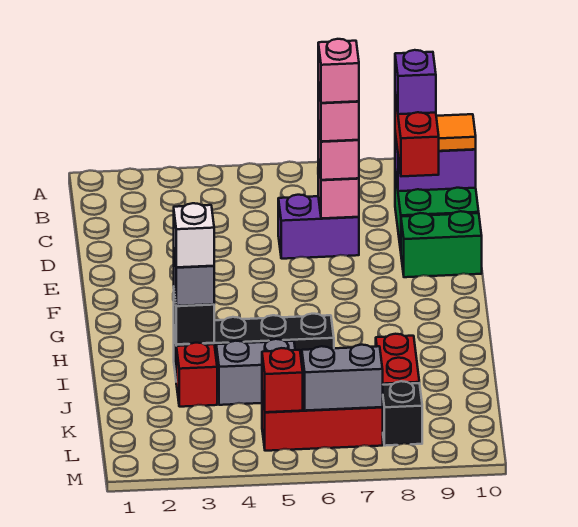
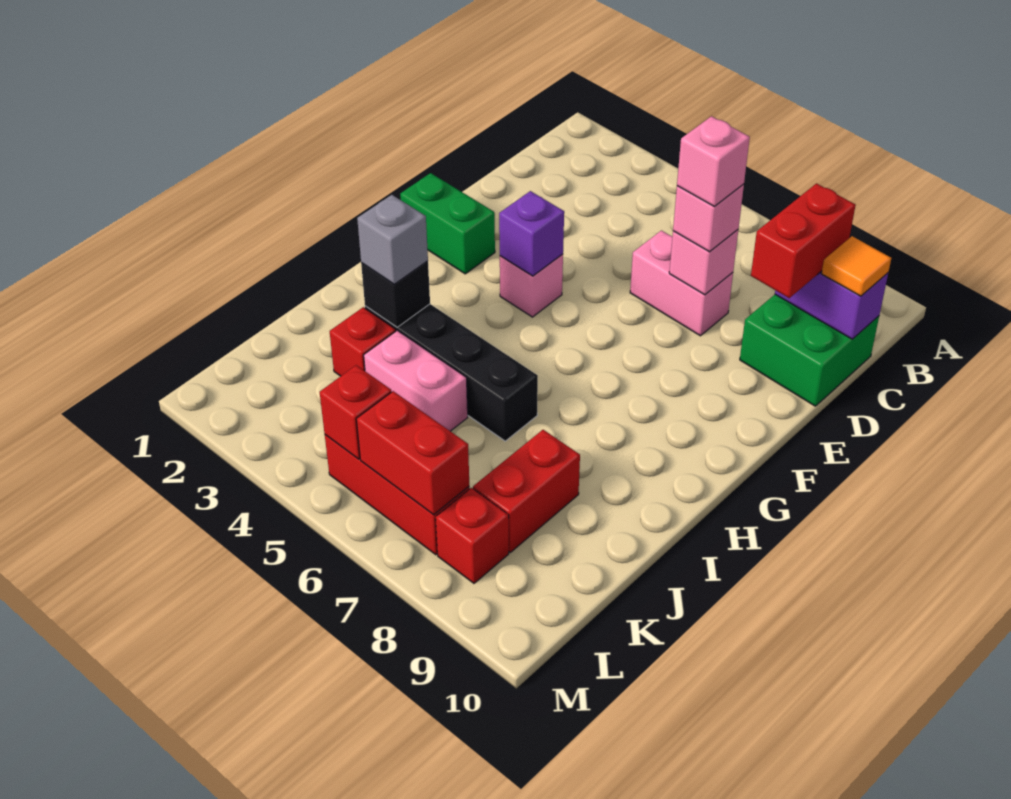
purple 1x1 brick [395,50,436,114] -> purple 1x1 brick moved to [499,191,564,276]
purple 1x2 brick [278,195,359,259] -> pink 1x2 brick [630,231,733,336]
pink 1x1 brick [318,39,359,103] -> pink 1x1 brick moved to [500,254,563,317]
green 1x2 brick [401,211,482,277] -> green 1x2 brick moved to [400,173,495,274]
white 1x1 brick [174,203,214,267] -> none
grey 1x2 brick [216,339,295,405] -> pink 1x2 brick [364,330,468,431]
grey 1x2 brick [302,345,383,411] -> red 1x2 brick [356,391,469,515]
black 1x1 brick [382,381,422,446] -> red 1x1 brick [436,488,509,583]

